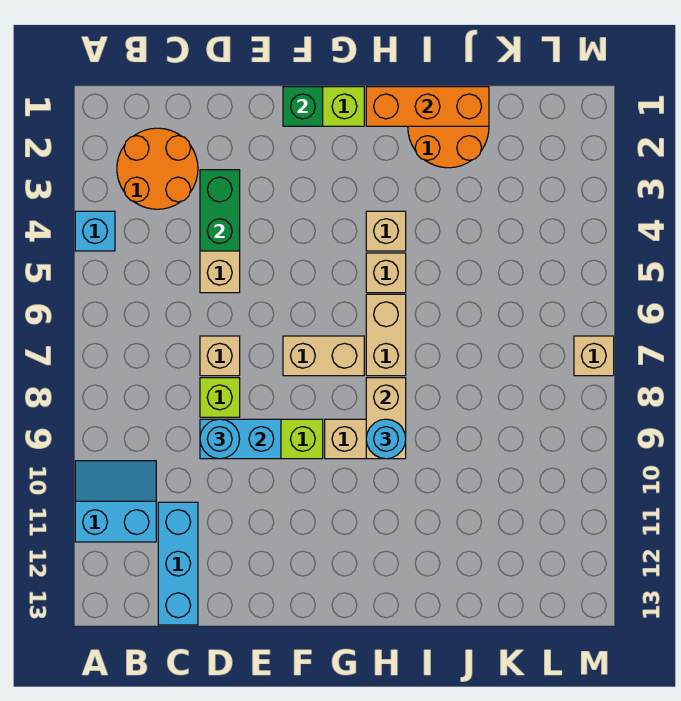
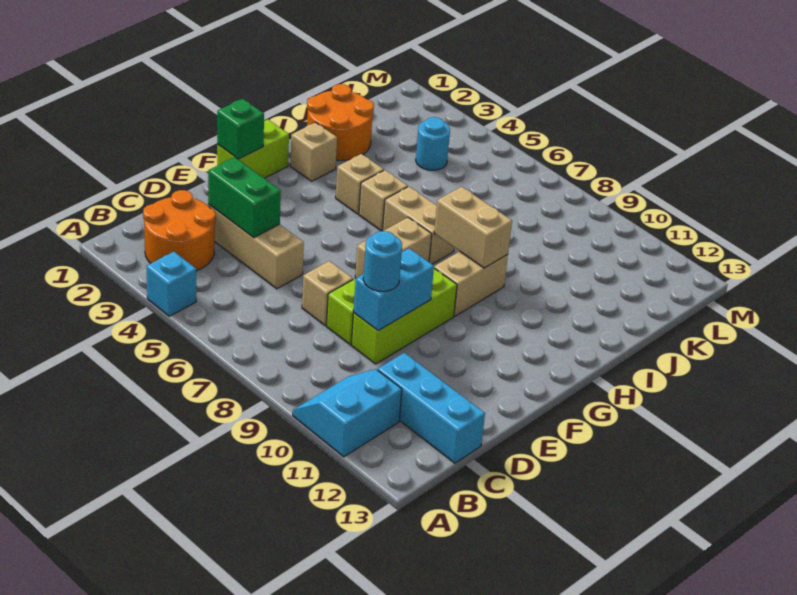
orange 1x3 brick [366,87,489,126] -> none
cyan 1x1 round brick [366,419,406,459] -> cyan 1x1 round brick moved to [416,117,450,170]
tan 1x1 brick [574,336,614,376] -> tan 1x1 brick moved to [290,122,337,181]

